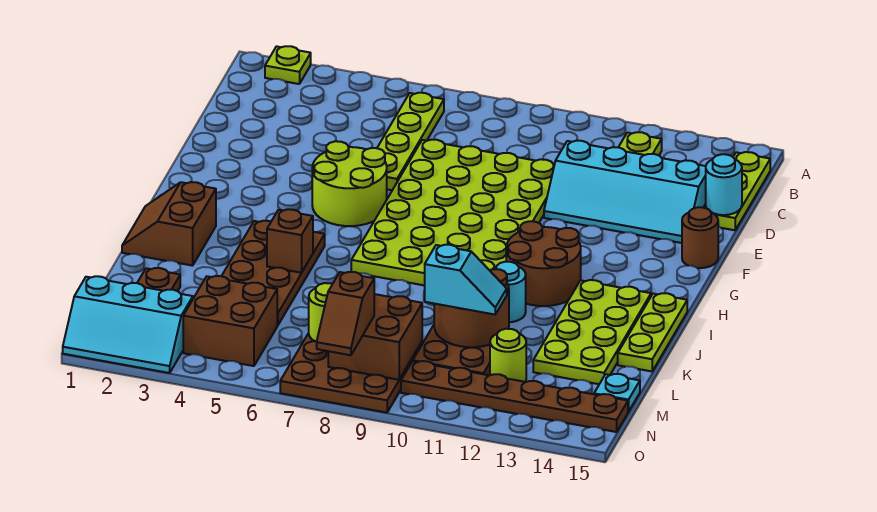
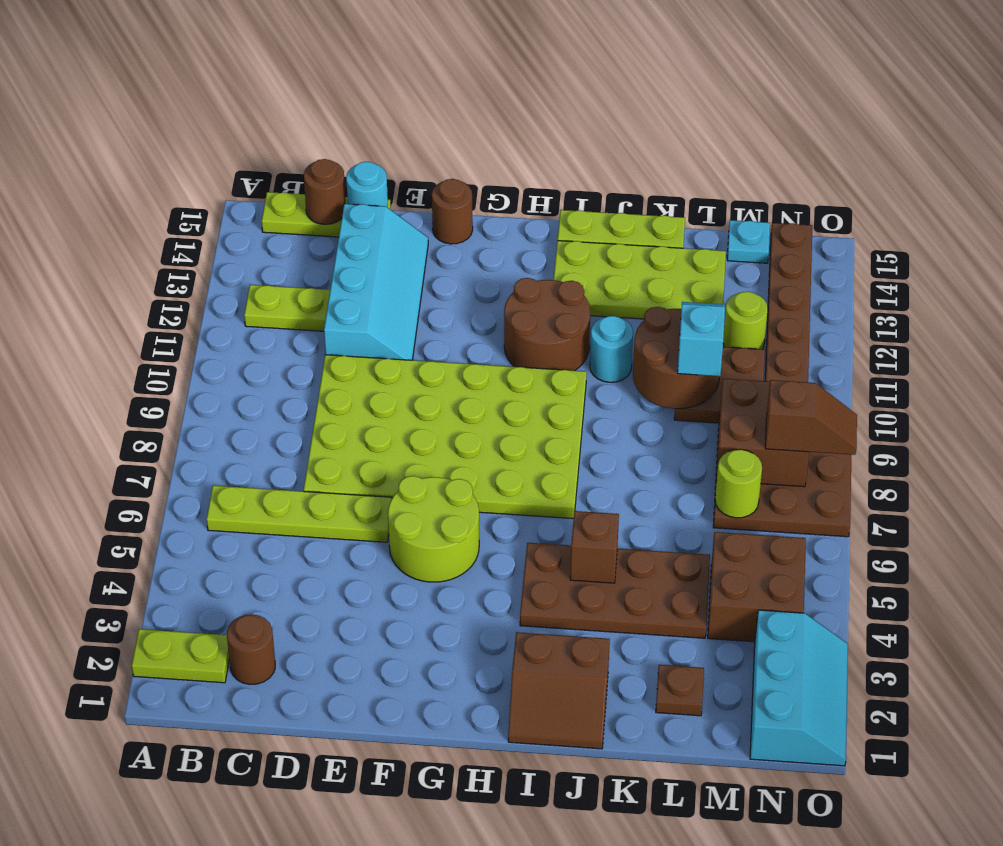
lime 1x1 plate [265,46,311,84] -> lime 1x2 plate [132,629,229,683]
none -> brown 1x1 round brick [227,614,275,684]
none -> brown 1x1 round brick [304,159,346,224]

